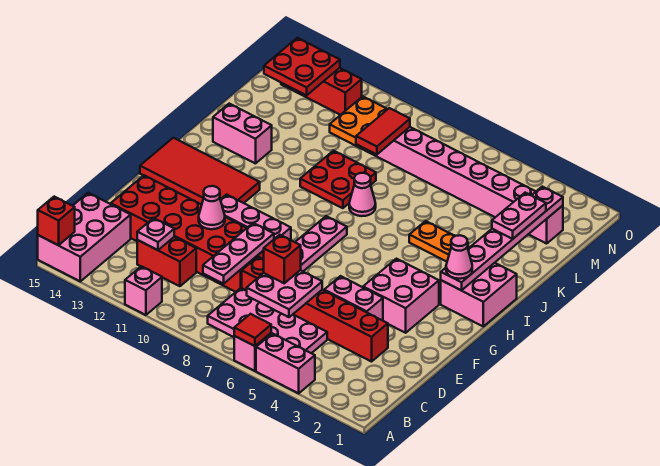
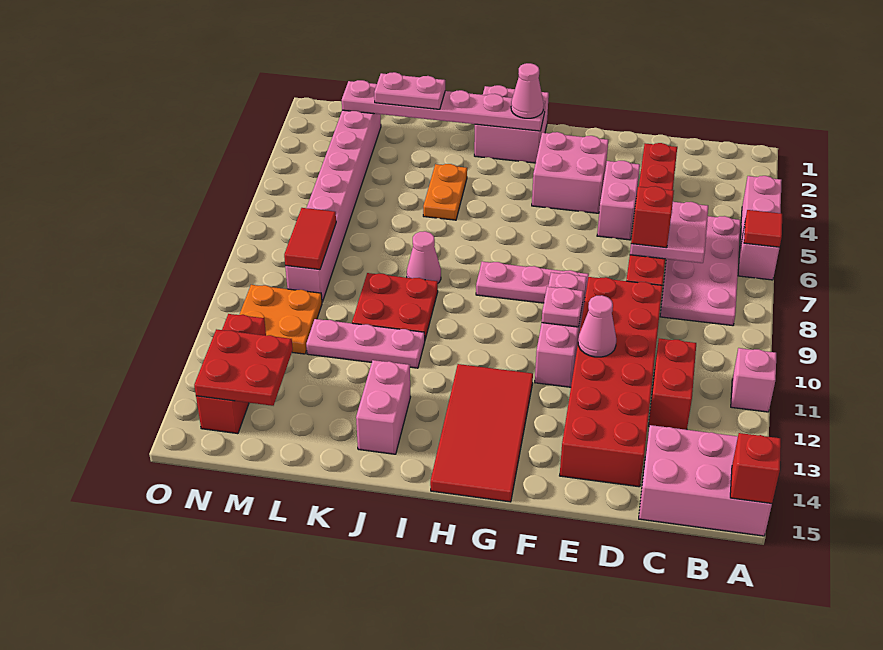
pink 1x3 plate [203,223,274,284] -> pink 1x3 plate moved to [306,319,425,368]
pink 1x1 plate [137,218,174,250] -> pink 1x1 plate moved to [542,287,584,327]
red 1x2 tile [356,108,410,155] -> red 1x2 tile turned to [284,208,336,270]

